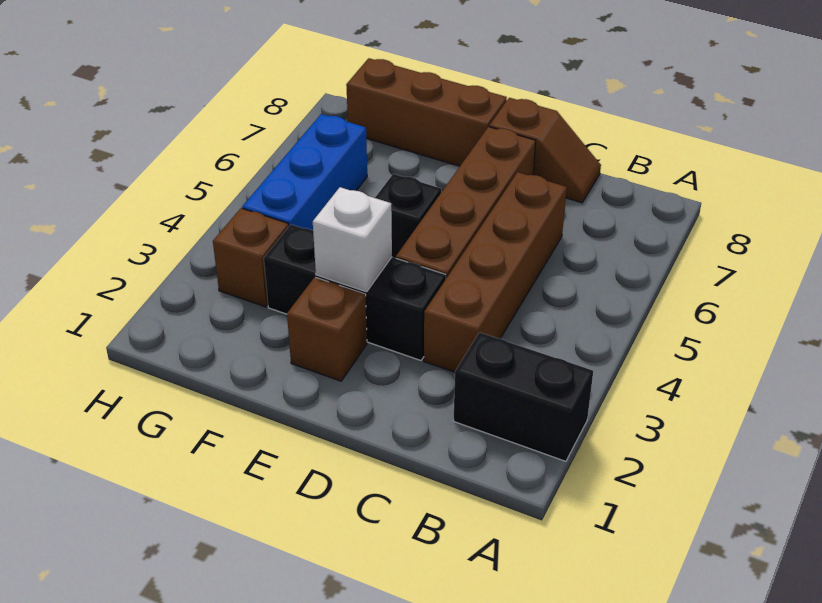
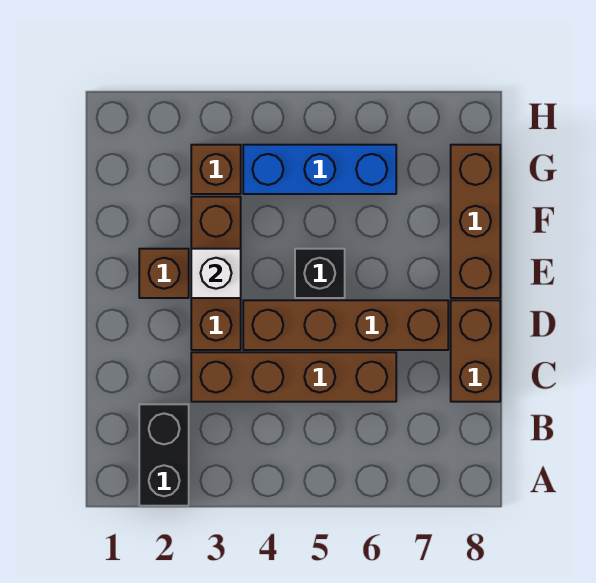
brown 1x2 slope [489,98,601,203] -> brown 1x2 brick [451,300,500,402]
black 1x3 brick [264,225,446,360] -> brown 1x3 brick [191,197,241,350]

